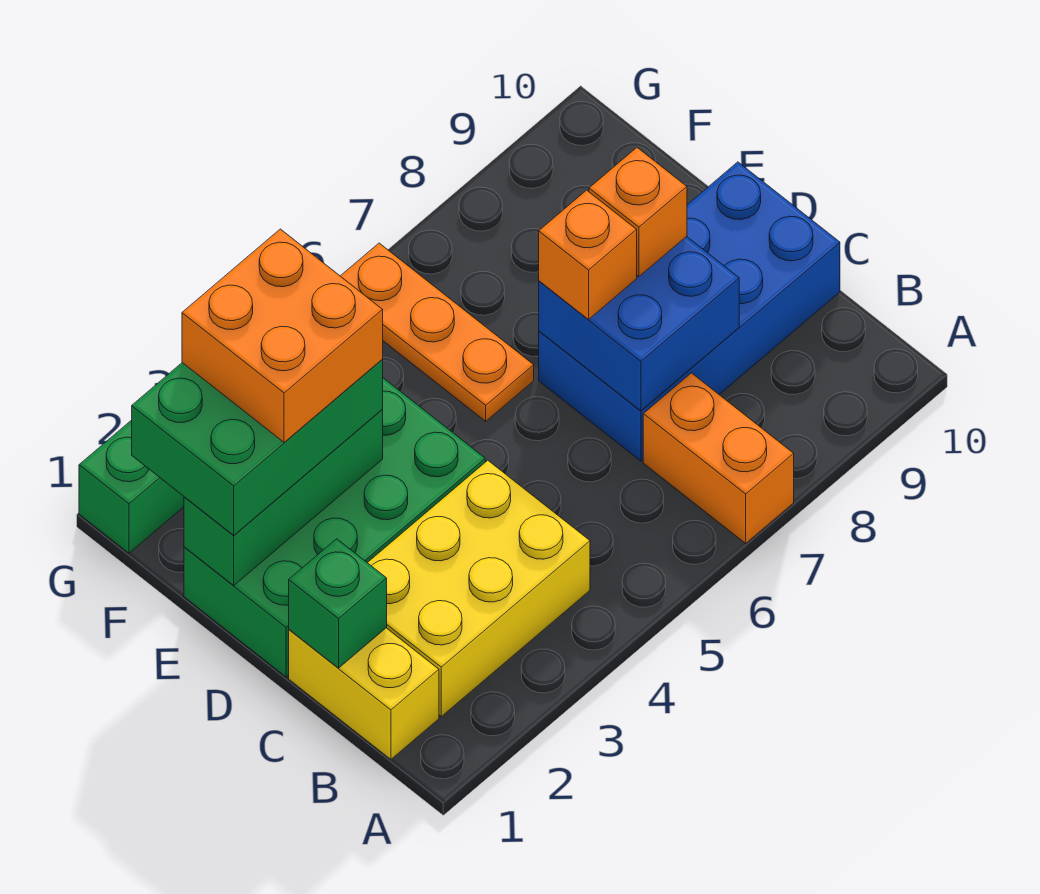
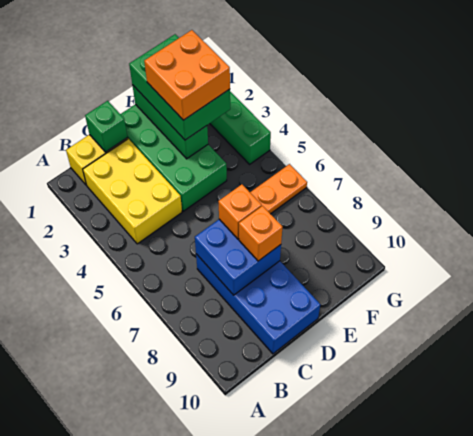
orange 1x2 brick [643,373,794,543] -> none

